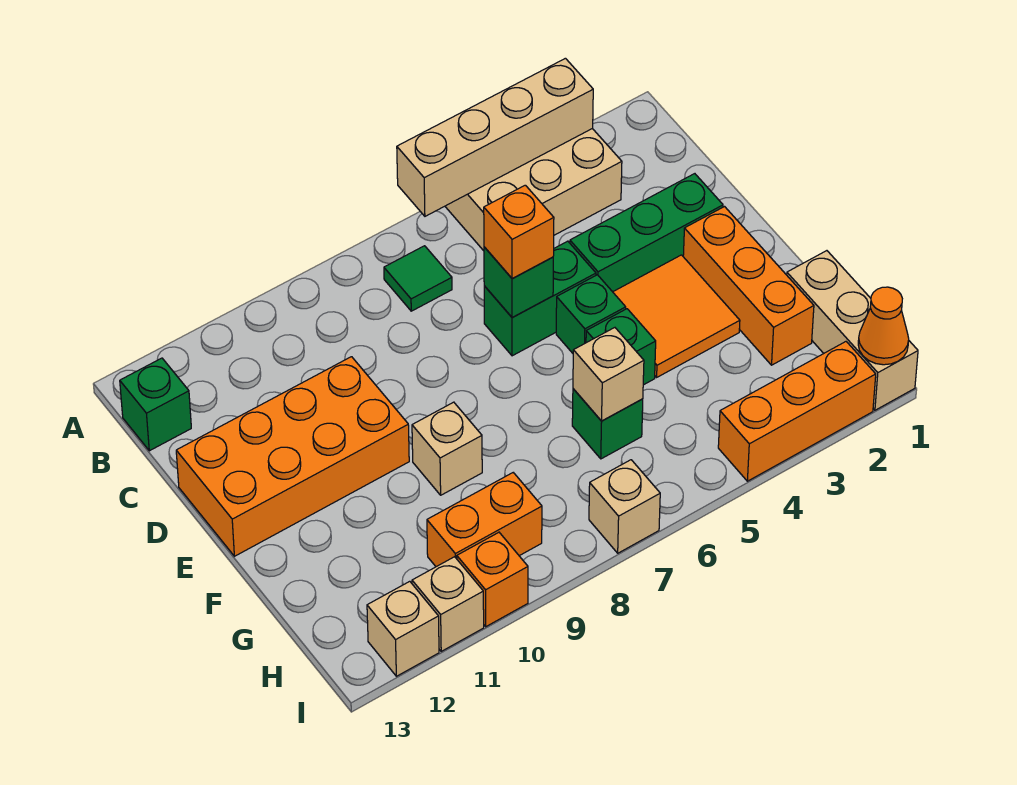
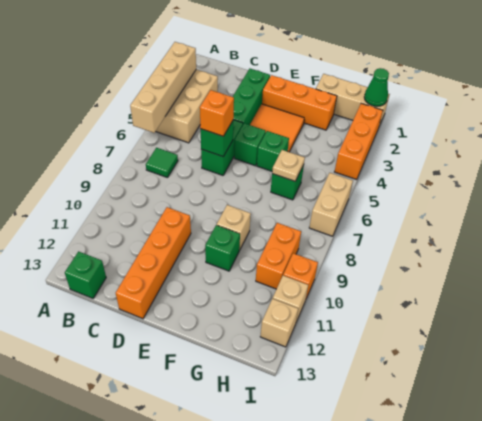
orange 2x4 brick [176,357,409,556] -> orange 1x4 brick [116,207,191,319]
none -> green 1x1 brick [205,225,240,271]
tan 1x1 brick [573,328,644,421] -> tan 1x1 plate [272,150,305,181]
orange 1x1 cone [858,287,909,365] -> green 1x1 cone [364,68,389,106]
tan 1x1 brick [589,460,660,553] -> tan 1x2 brick [309,173,353,236]

